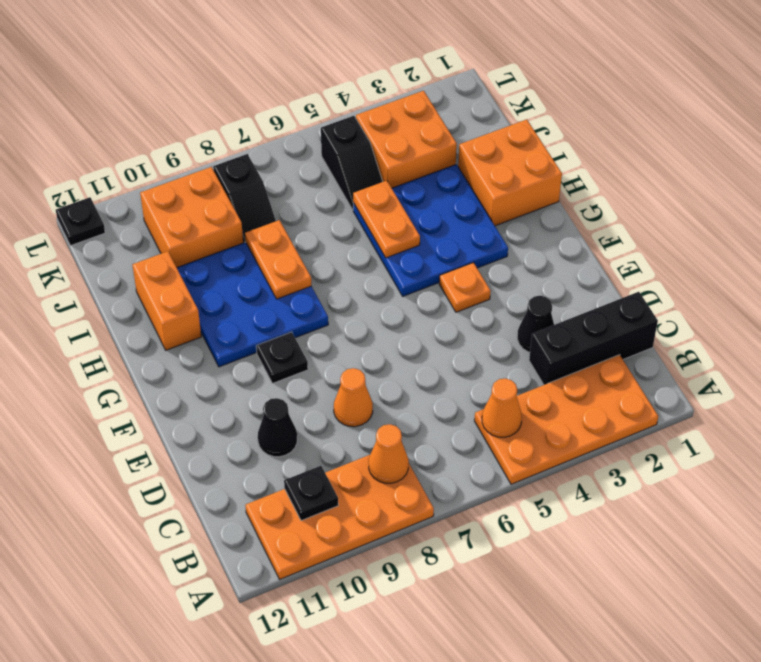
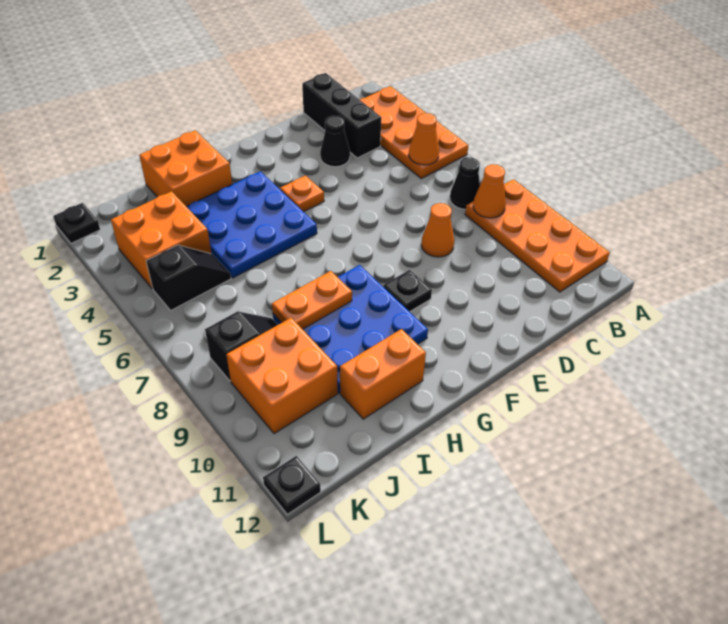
black 1x1 plate [284,466,338,521] -> black 1x1 plate moved to [53,203,100,243]
black 1x1 cone [258,398,297,457] -> black 1x1 cone moved to [450,157,480,209]
orange 1x2 plate [353,181,420,258] -> none

